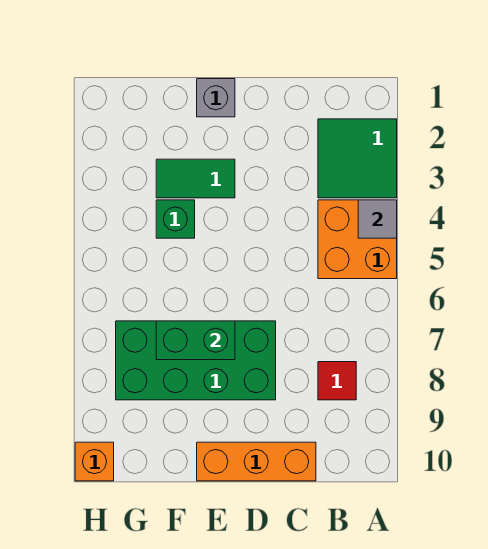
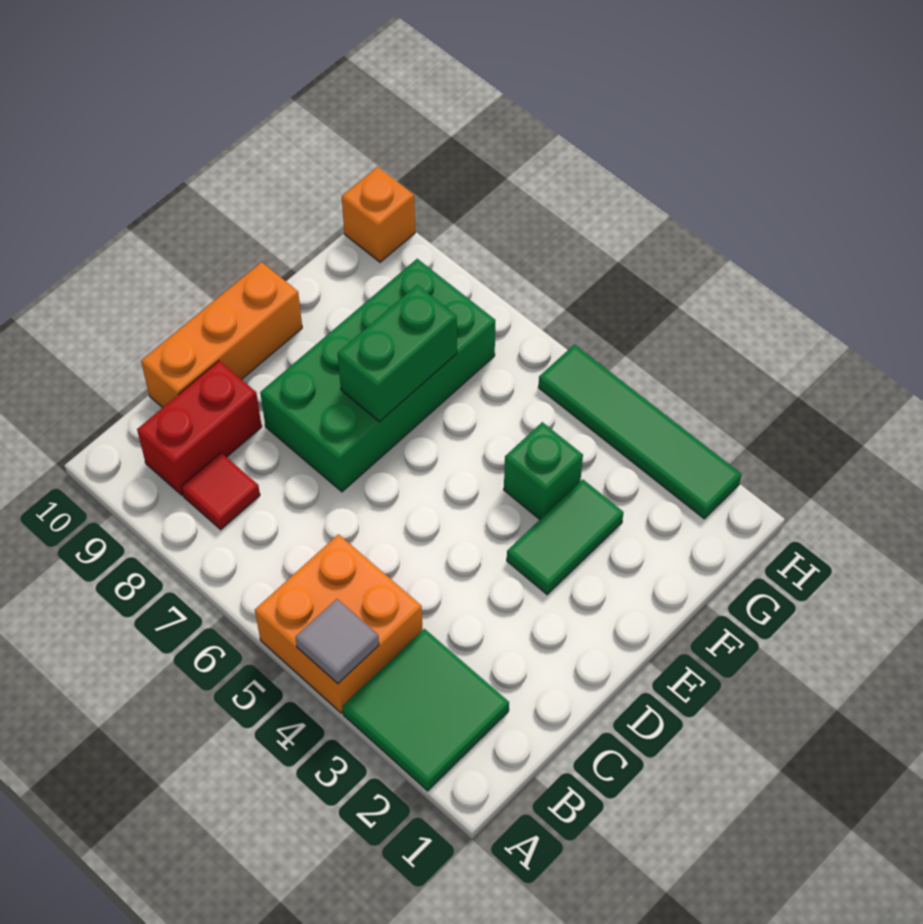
none -> red 1x2 brick [137,361,262,495]
grey 1x1 brick [197,79,235,117] -> none
none -> green 1x4 tile [538,345,741,519]

